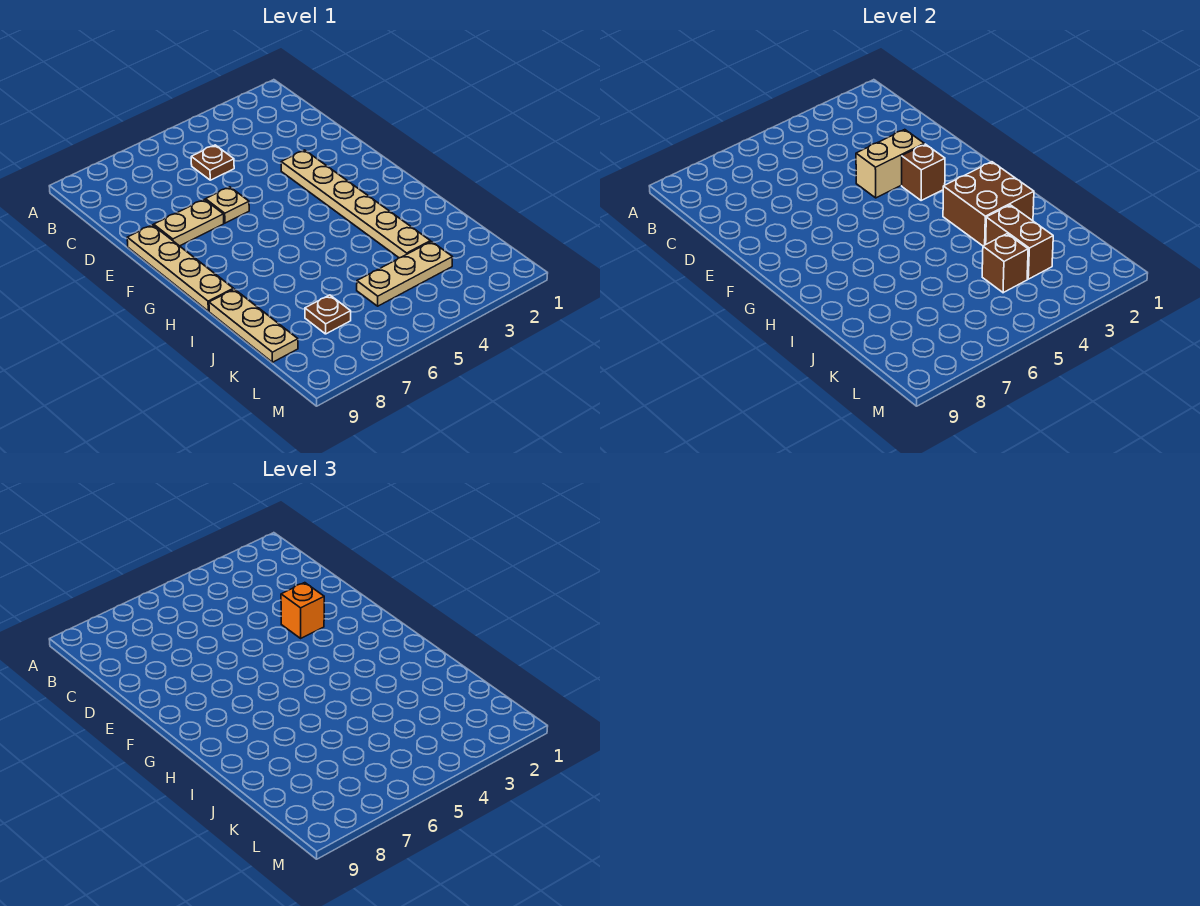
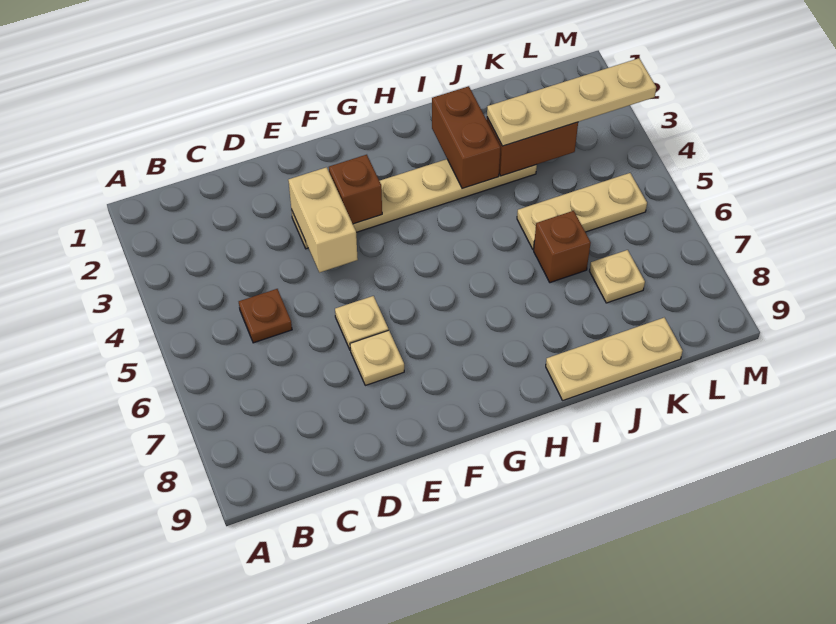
orange 1x1 brick [281,583,324,638] -> none
tan 1x2 plate [154,199,224,246] -> tan 1x1 plate [350,330,404,385]
tan 1x4 plate [127,225,233,311] -> tan 1x4 plate moved to [487,58,656,146]
brown 2x2 brick [943,162,1034,246] -> brown 1x2 brick [432,86,501,189]
tan 1x3 plate [357,242,453,306] -> tan 1x3 plate turned to [517,173,647,249]
brown 1x1 brick [982,234,1028,293] -> brown 1x1 brick moved to [534,211,591,283]
brown 1x1 plate [305,295,351,334] -> tan 1x1 plate [590,250,645,303]

